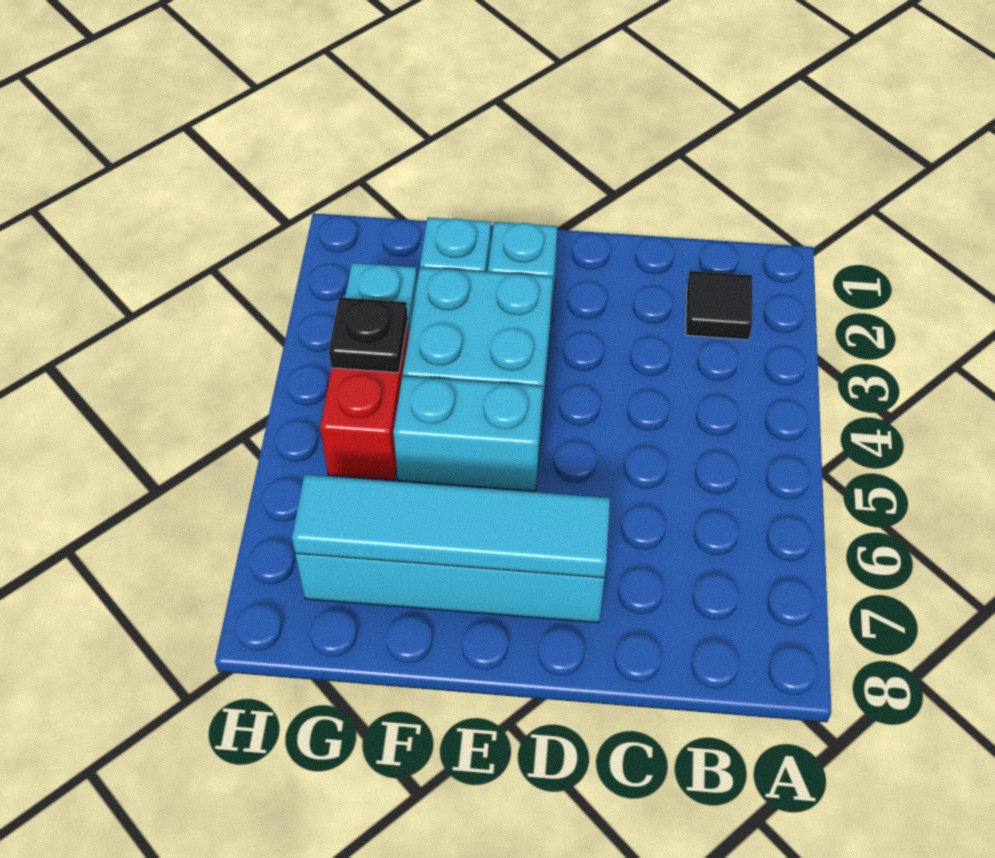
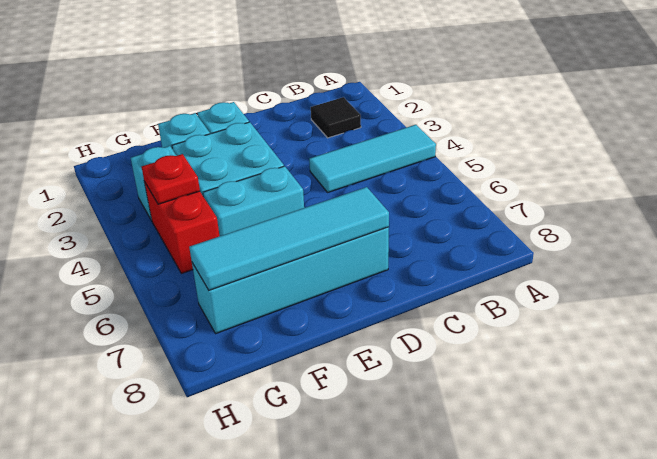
none -> cyan 1x3 tile [309,125,436,192]
black 1x1 plate [329,297,408,373] -> red 1x1 plate [142,154,200,204]

